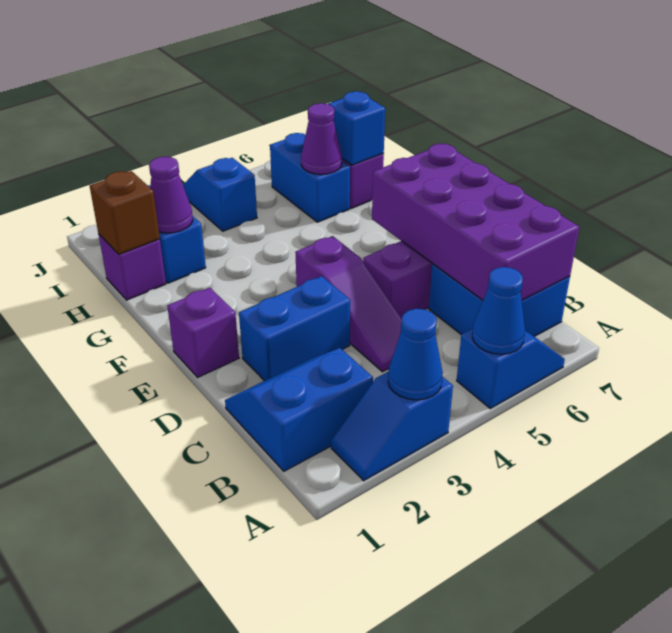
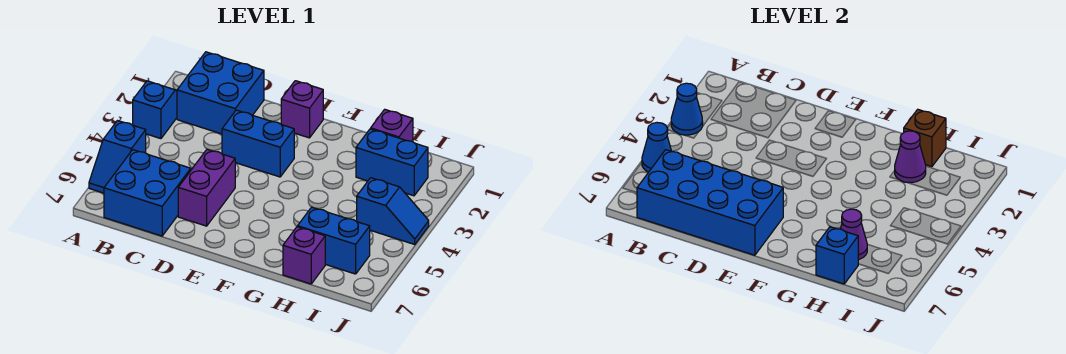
blue 2x2 slope [225,348,373,471] -> blue 2x2 brick [177,52,264,134]
purple 2x4 brick [372,144,579,300] -> blue 2x4 brick [637,150,783,255]
purple 1x3 slope [295,236,402,372] -> none
blue 1x2 brick [239,276,350,381] -> blue 1x2 brick turned to [222,110,294,177]

